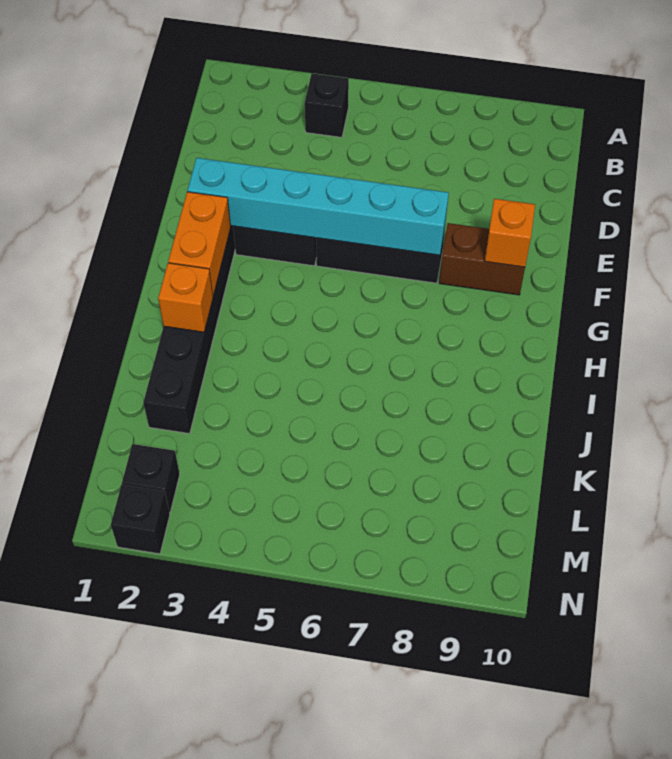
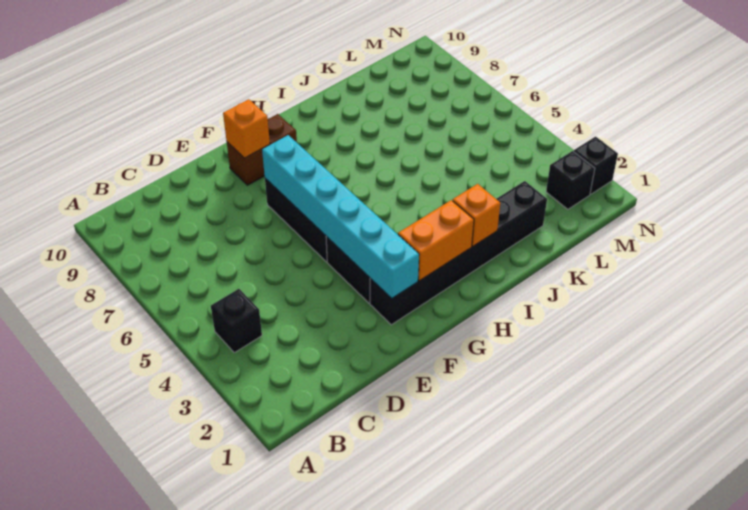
brown 1x2 brick [439,223,525,295] -> brown 1x2 brick turned to [227,114,297,185]

